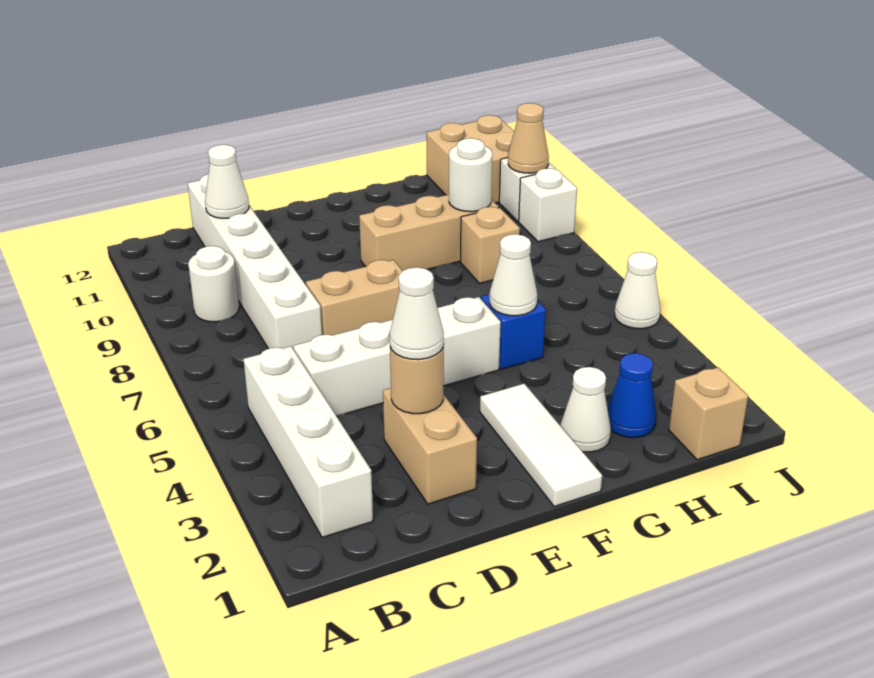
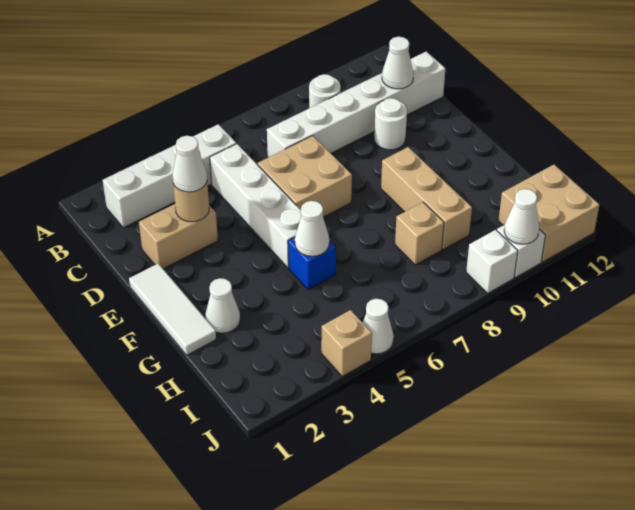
tan 1x2 brick [306,260,402,335] -> tan 2x2 brick [258,136,352,217]
white 1x3 tile [480,384,602,507] -> white 1x3 tile turned to [129,264,216,355]
blue 1x1 cone [607,353,657,438] -> none
white 1x1 round brick [449,138,492,212] -> white 1x1 round brick moved to [374,98,407,150]
tan 1x1 brick [669,367,748,460] -> tan 1x1 brick moved to [321,310,372,376]
tan 1x1 cone [508,103,549,173] -> white 1x1 cone [504,189,539,244]

